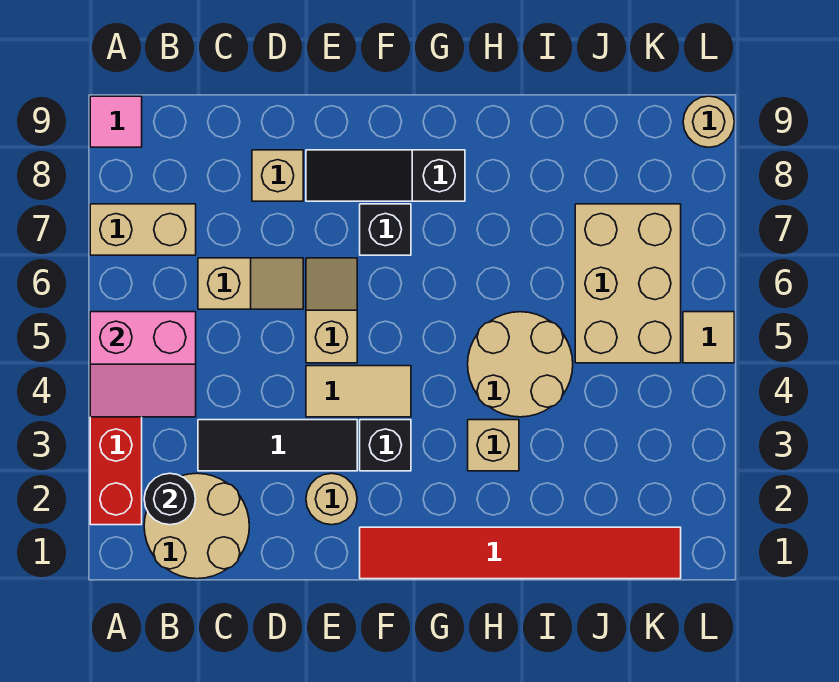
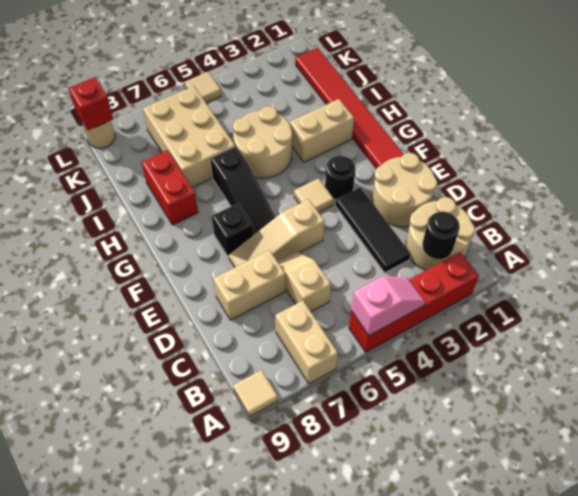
pink 2x2 slope [90,312,196,417] -> pink 1x2 slope [351,276,425,335]
pink 1x1 tile [90,96,142,147] -> tan 1x1 tile [233,370,278,417]
tan 1x1 brick [252,150,303,201] -> tan 1x2 brick [213,250,285,320]
tan 1x1 round brick [306,473,357,525] -> tan 2x2 round brick [372,153,437,227]
tan 1x2 tile [306,366,411,417] -> tan 1x1 tile [294,178,334,213]
tan 1x2 slope [306,258,357,363] -> tan 1x3 slope [229,199,325,267]
black 1x3 slope [306,150,465,201] -> black 1x3 slope moved to [210,146,276,234]
black 1x1 brick [360,420,411,471] -> black 1x1 round brick [325,156,356,200]
tan 1x1 brick [468,420,519,471] -> tan 1x2 brick [290,99,354,162]
none -> red 1x2 brick [142,150,198,225]
tan 2x3 brick [575,204,681,363] -> tan 2x3 brick turned to [143,86,235,187]
none -> red 1x1 brick [69,77,114,131]

